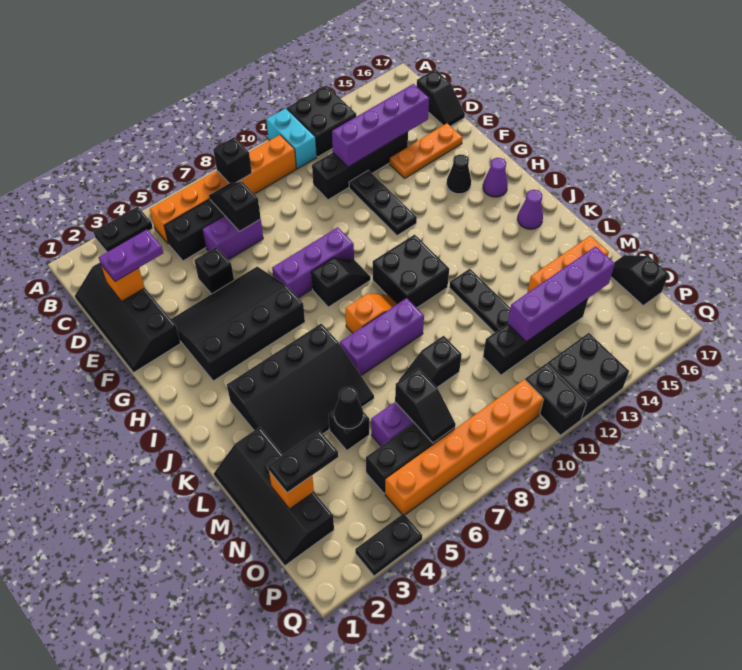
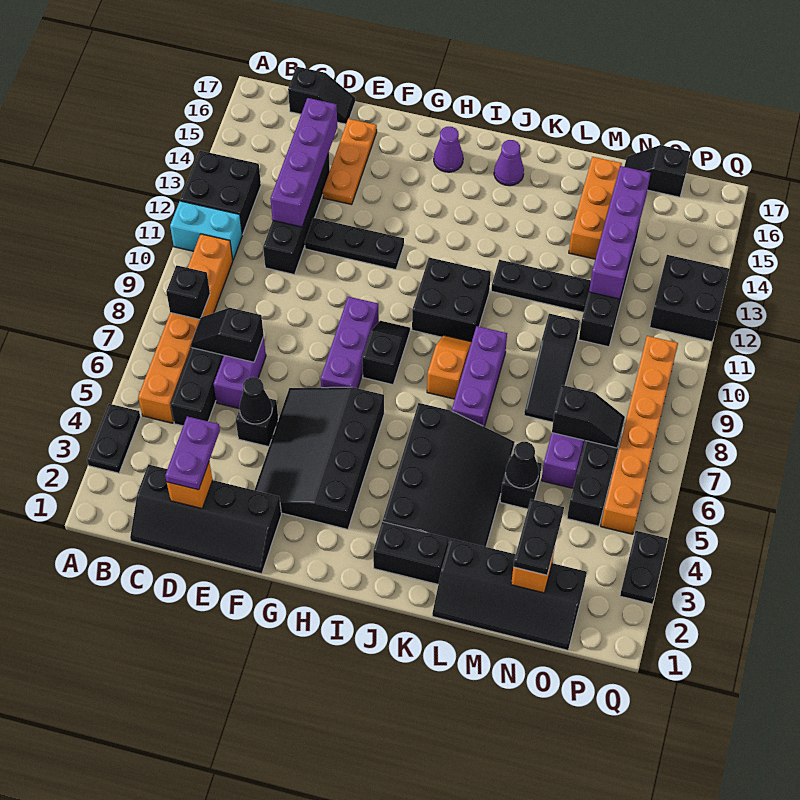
black 1x1 cone [447,154,471,194] -> black 1x1 cone moved to [239,377,272,424]
black 1x2 slope [399,336,462,387] -> black 1x3 slope [524,314,580,422]
black 1x2 brick [525,364,586,435] -> black 1x2 brick moved to [373,522,449,584]

